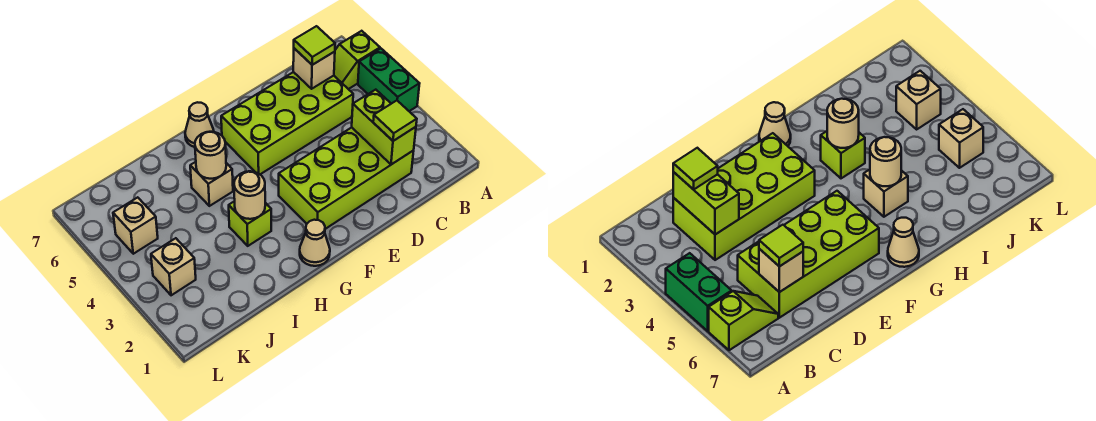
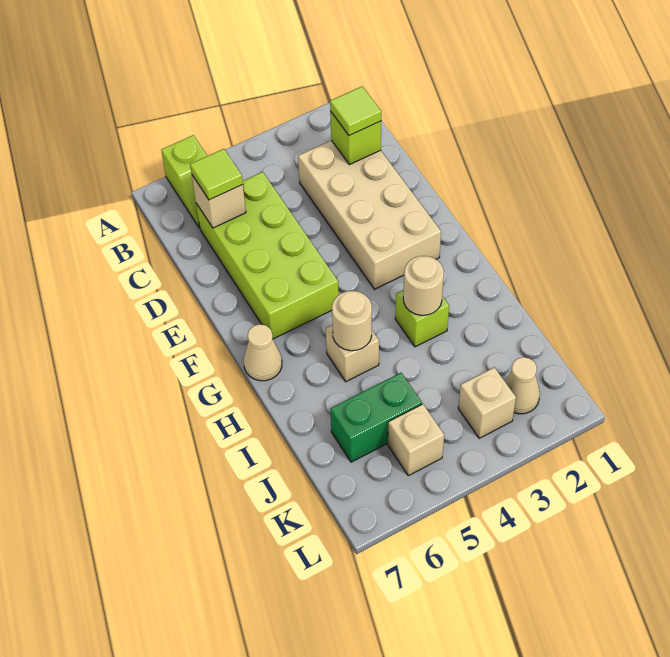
green 1x2 brick [358,49,420,111] -> green 1x2 brick moved to [330,373,422,462]
lime 2x4 brick [279,128,414,229] -> tan 2x4 brick [298,140,441,289]
lime 1x2 brick [352,90,416,165] -> lime 1x1 brick [330,111,381,165]
tan 1x1 cone [300,220,330,266] -> tan 1x1 cone moved to [505,357,540,414]

